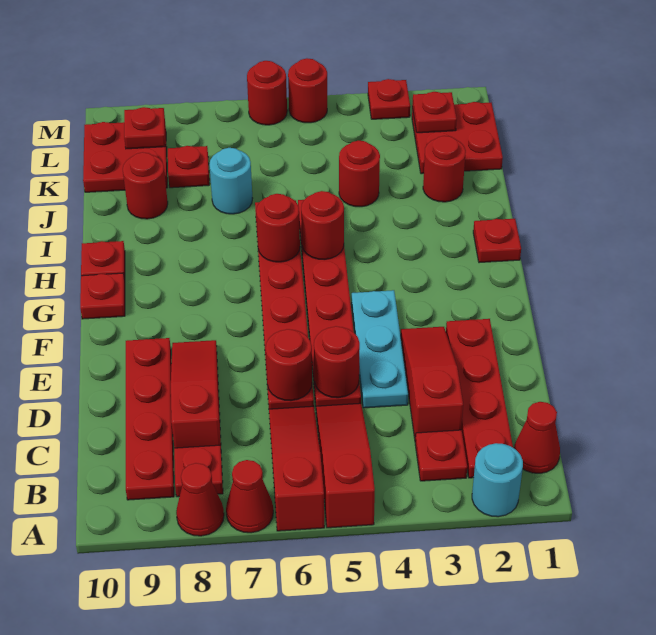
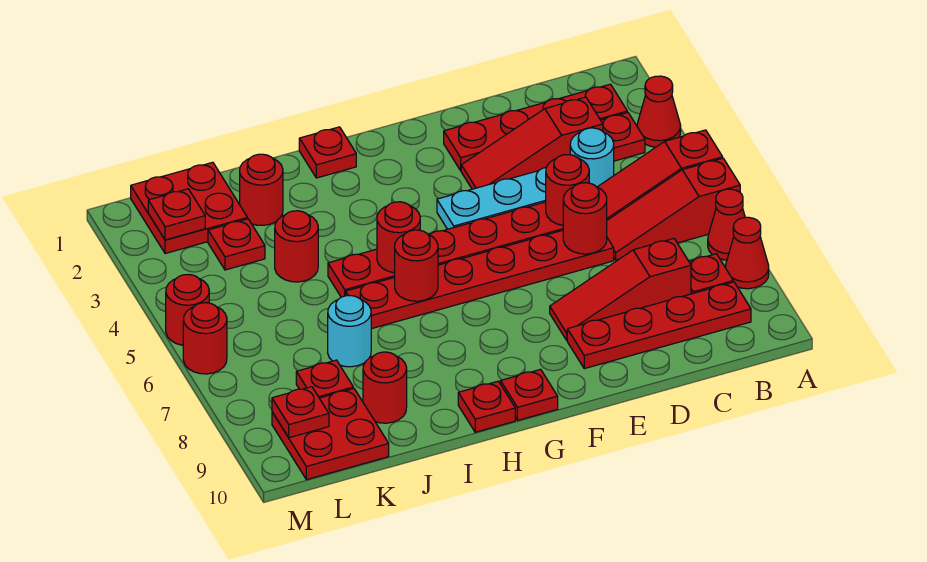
cyan 1x1 round brick [472,443,523,517] -> cyan 1x1 round brick moved to [570,128,614,187]
red 1x1 cone [514,402,560,473] -> red 1x1 cone moved to [637,76,681,147]
red 1x1 plate [368,79,410,119] -> red 1x1 plate moved to [208,219,265,270]

